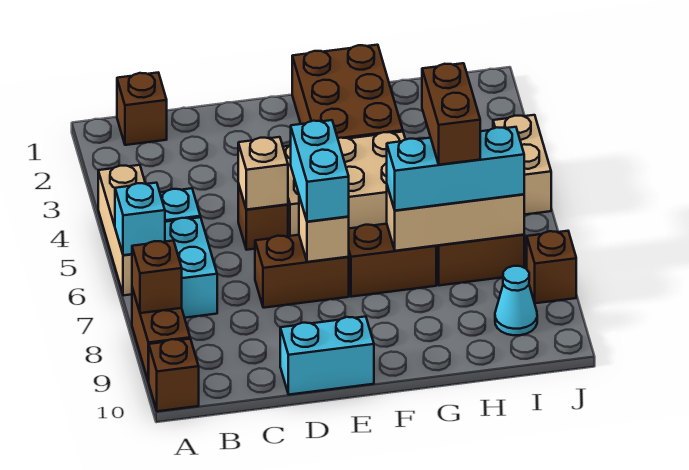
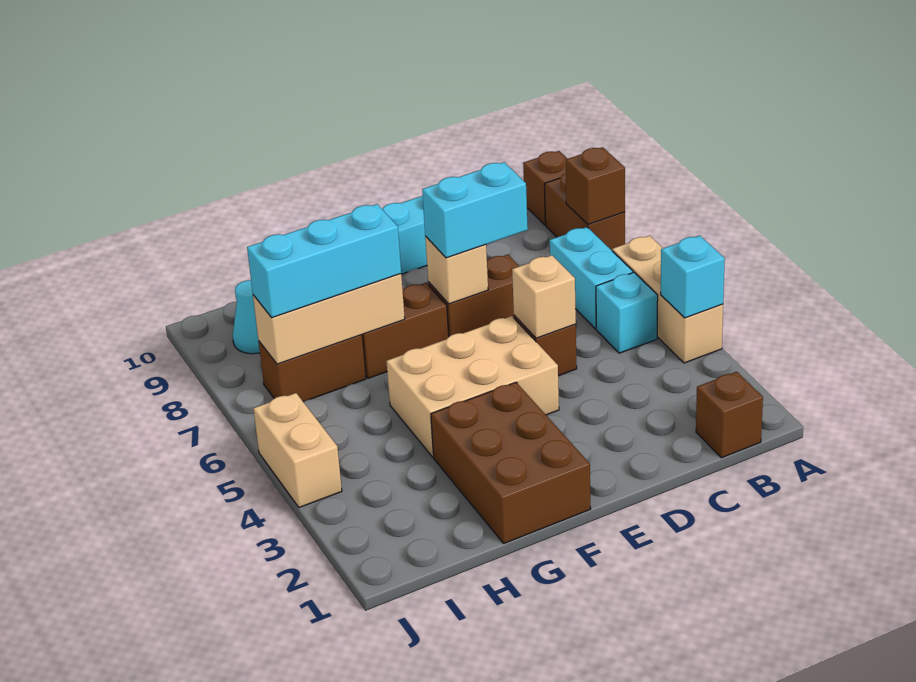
cyan 1x1 brick [115,183,165,255] -> cyan 1x1 brick moved to [661,236,725,318]
cyan 1x2 brick [291,120,349,222] -> cyan 1x2 brick turned to [422,162,528,258]
brown 1x2 brick [422,63,480,165] -> none
brown 1x1 brick [527,231,576,303] -> none

